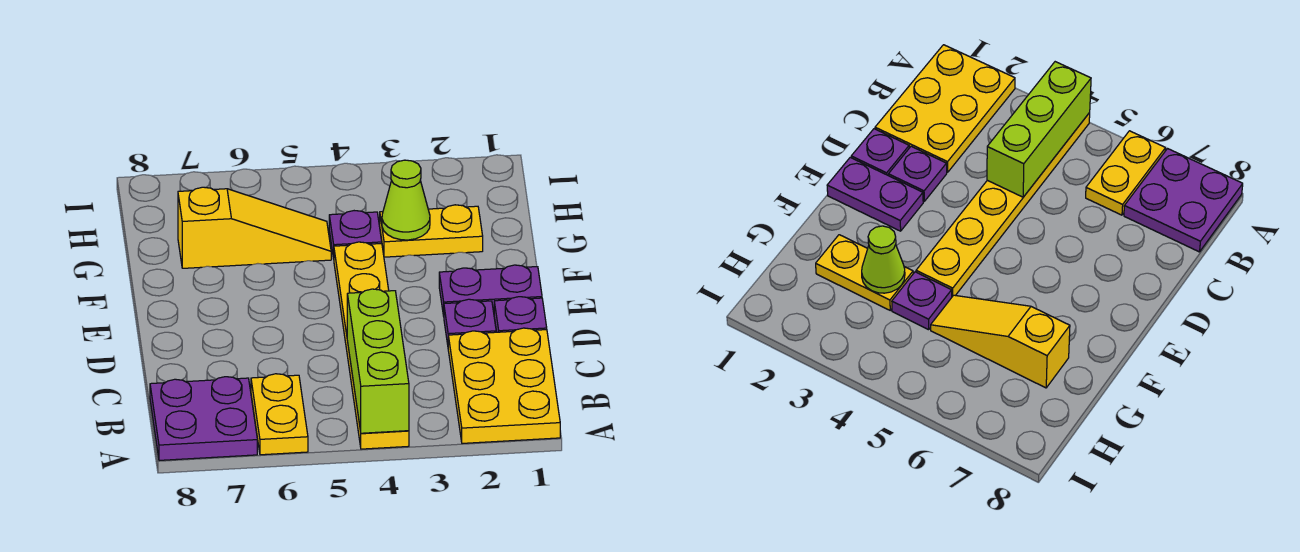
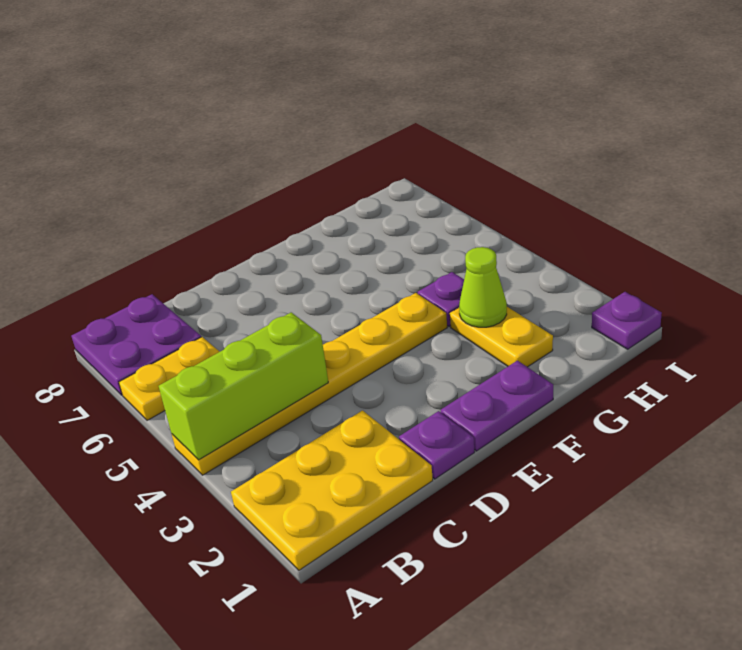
purple 1x1 plate [444,299,496,344] -> purple 1x1 plate moved to [592,292,662,349]
purple 1x2 plate [439,265,542,316] -> purple 1x2 plate turned to [441,360,553,451]
yellow 1x3 slope [178,187,331,268] -> none

